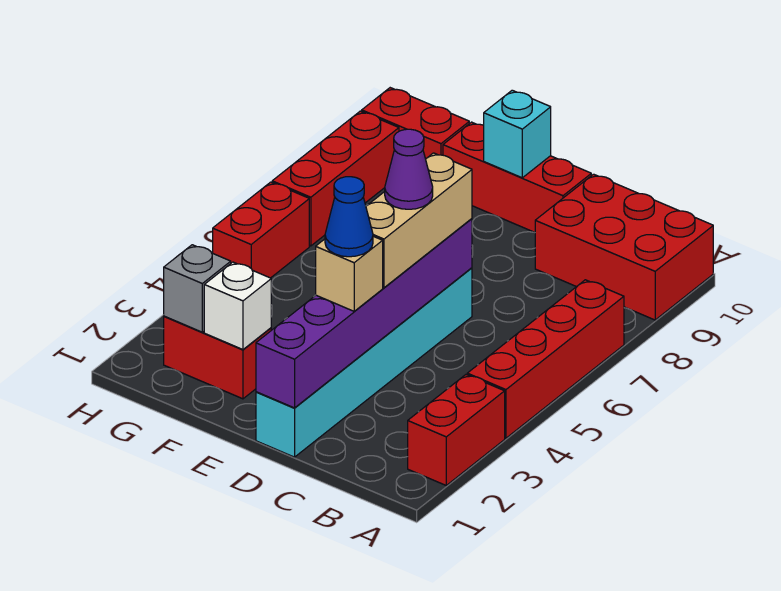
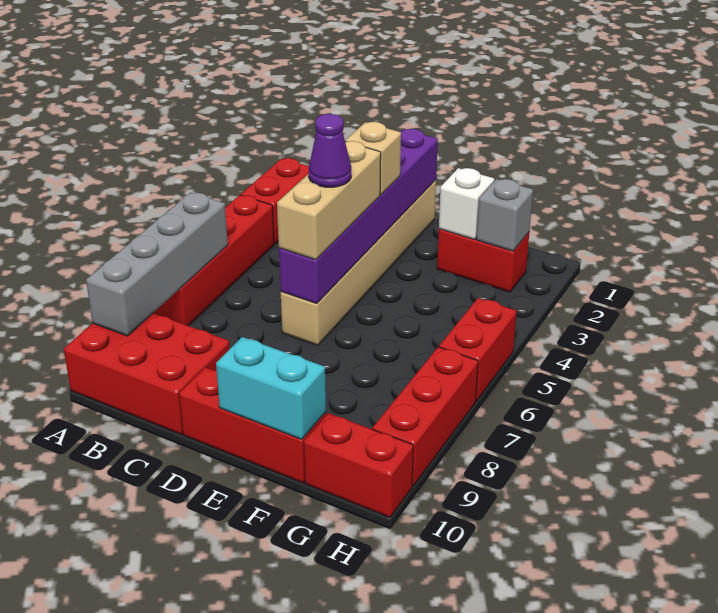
none -> grey 1x4 brick [86,192,228,336]
cyan 1x6 brick [256,268,472,457] -> tan 1x6 brick [281,180,436,345]
blue 1x1 cone [325,177,373,257] -> none
cyan 1x1 brick [484,90,551,178] -> cyan 1x2 brick [216,337,326,439]

